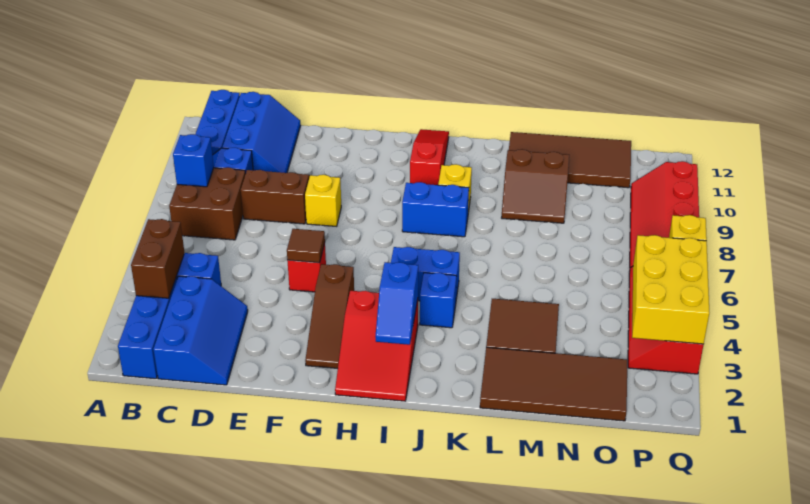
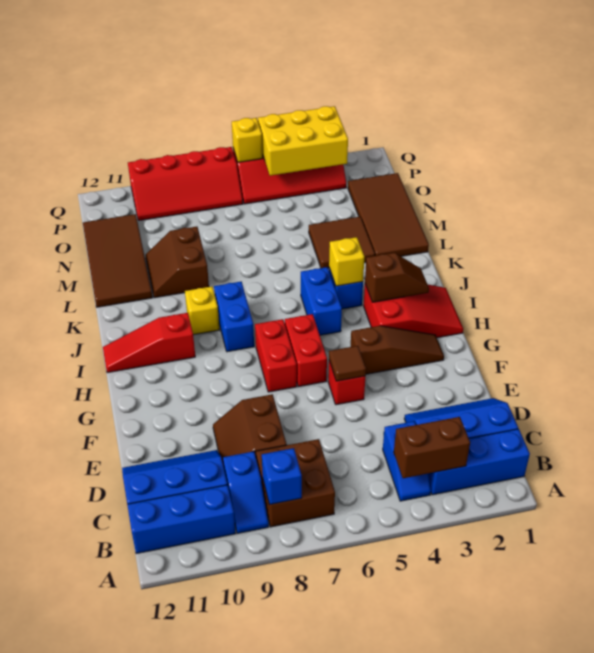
yellow 1x1 brick [305,175,341,226] -> yellow 1x1 brick moved to [329,237,364,286]
none -> red 1x2 brick [285,314,327,387]
none -> red 1x2 brick [255,319,297,392]
blue 1x2 slope [375,262,418,345] -> brown 1x2 slope [365,253,429,302]
brown 2x2 slope [502,149,569,223] -> brown 2x2 slope turned to [145,227,209,298]

